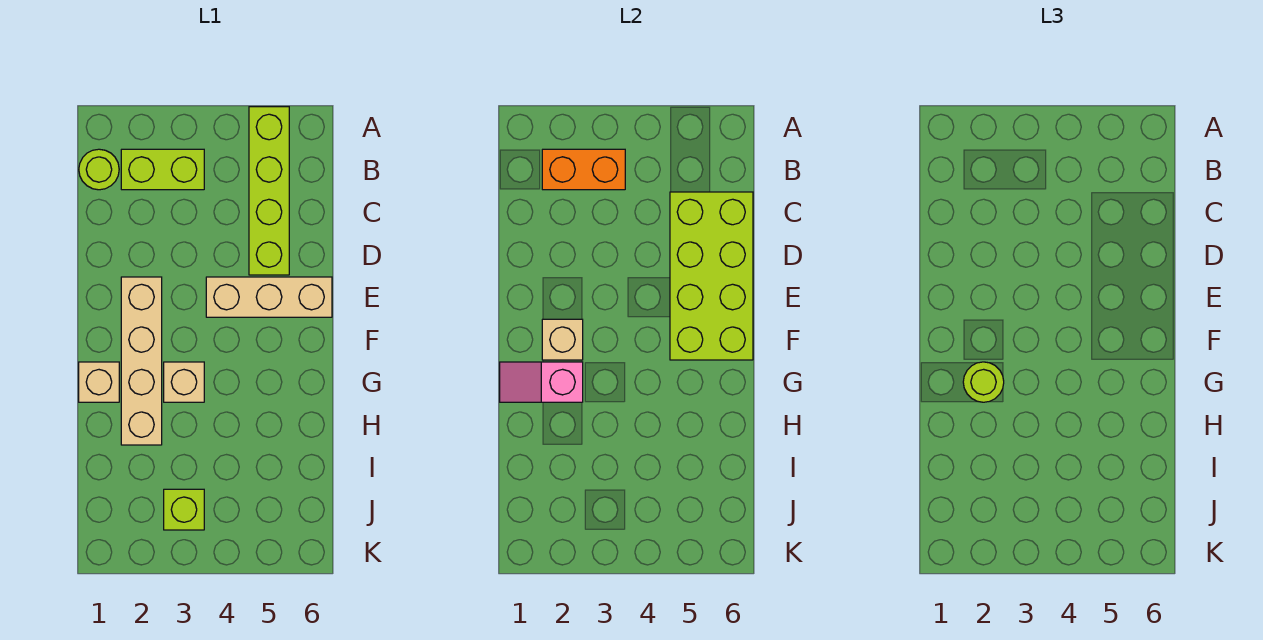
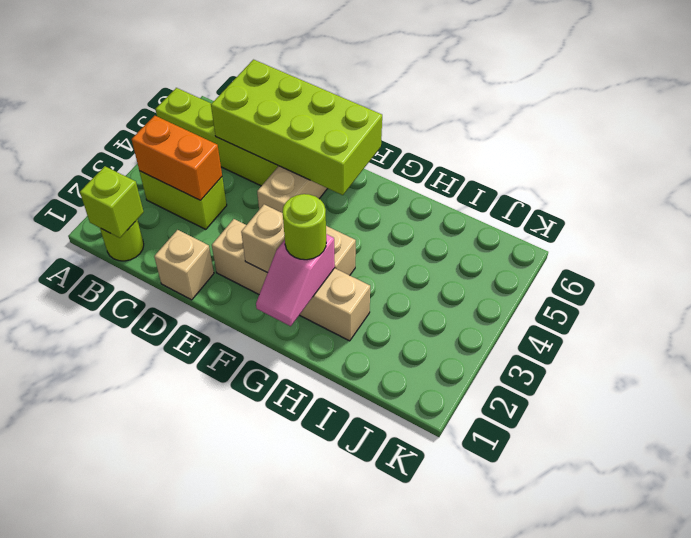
lime 1x2 brick [121,149,204,190] -> lime 1x2 brick turned to [140,171,227,229]
orange 1x2 brick [542,149,625,190] -> orange 1x2 brick turned to [132,116,222,200]
tan 1x1 brick [79,362,119,402] -> tan 1x1 brick moved to [154,230,214,300]
lime 1x1 brick [164,489,204,530] -> lime 1x1 brick moved to [80,166,144,238]

